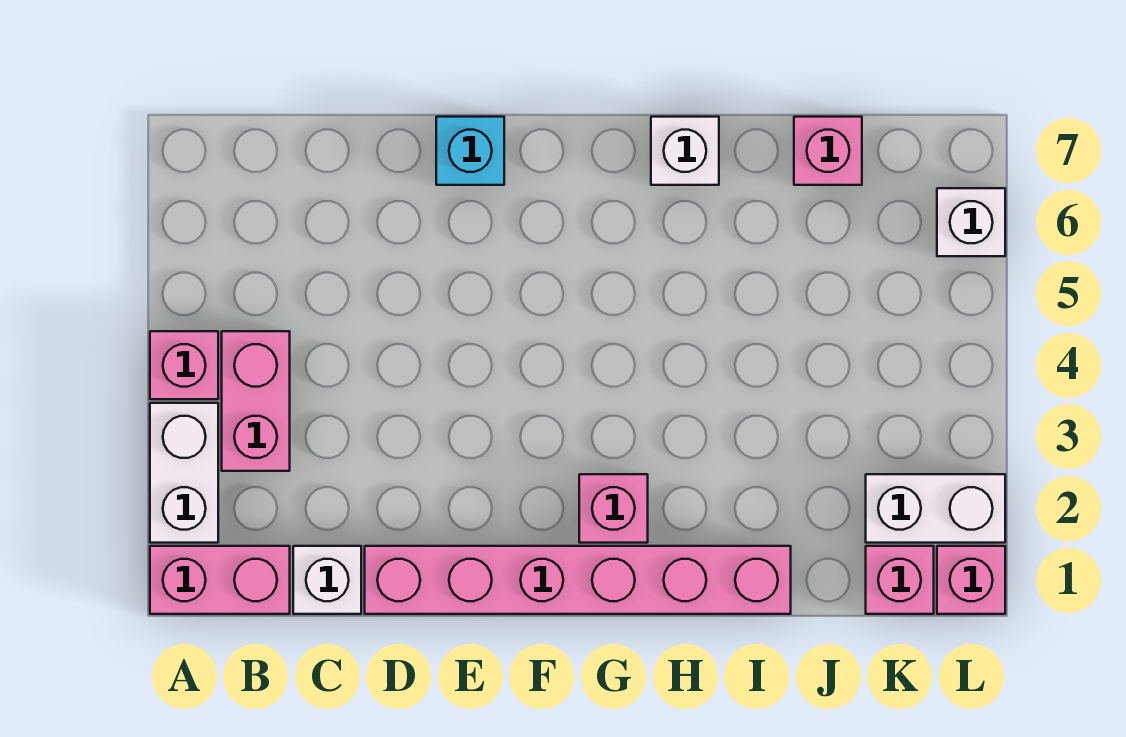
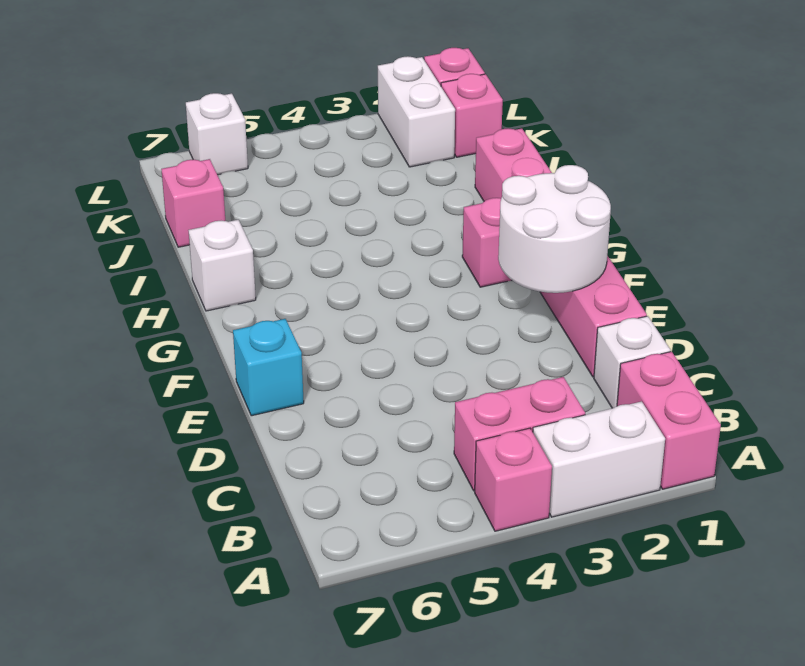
none -> white 2x2 round brick [498,165,611,293]

